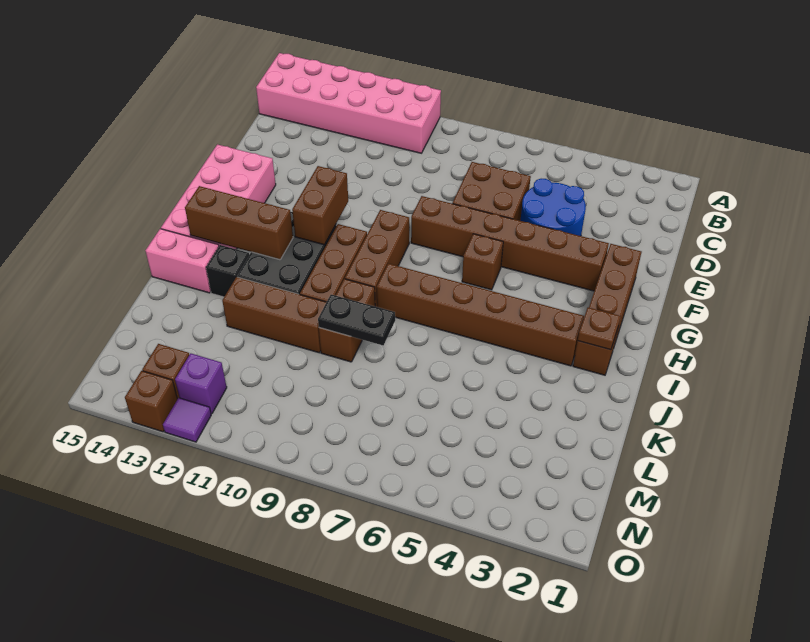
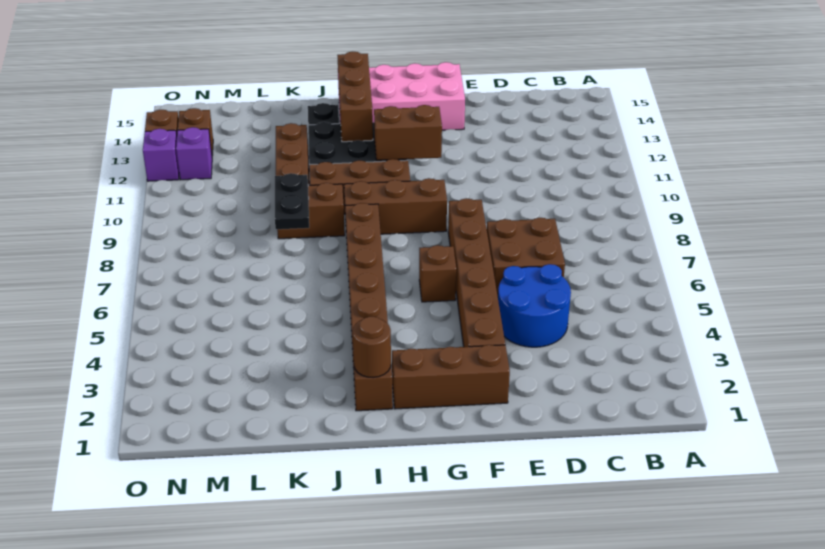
pink 2x6 brick [256,53,441,153] -> none
brown 1x1 plate [578,307,621,350] -> brown 1x1 round brick [353,316,391,378]
pink 1x2 brick [145,229,219,293] -> none
purple 1x1 tile [163,398,211,442] -> purple 1x1 brick [143,129,179,181]

